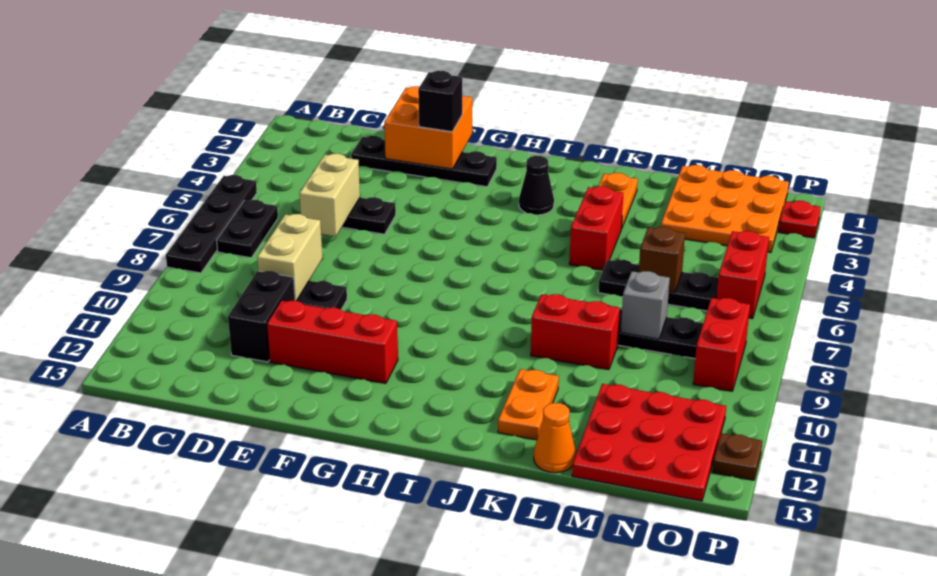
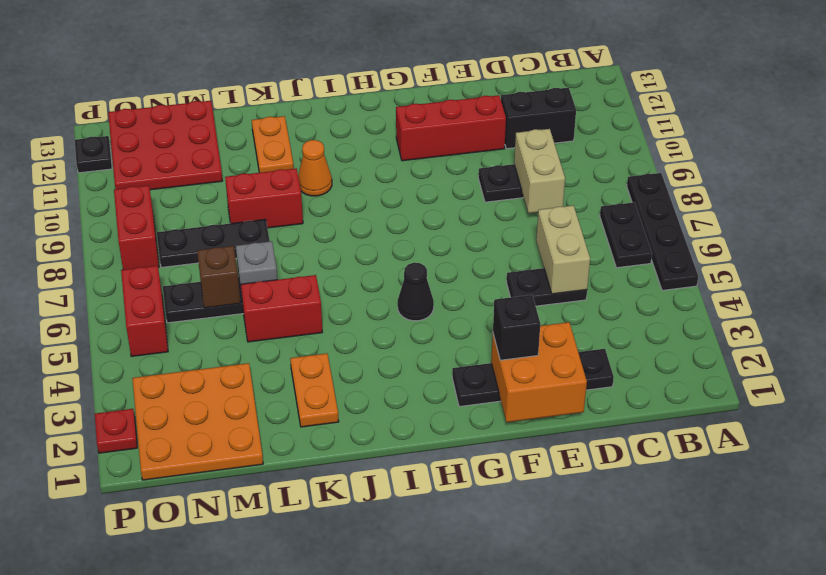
black 1x2 brick [228,271,295,362] -> black 1x2 brick turned to [501,87,576,149]
black 1x1 cone [519,156,554,215] -> black 1x1 cone moved to [398,263,434,321]
red 1x2 brick [569,186,623,270] -> red 1x2 brick turned to [241,275,322,342]
orange 1x1 cone [534,403,576,473] -> orange 1x1 cone moved to [298,140,332,196]
grey 1x1 brick [621,271,670,339] -> grey 1x1 brick moved to [236,241,277,296]
brown 1x1 plate [712,433,762,480] -> black 1x1 plate [75,136,112,173]

